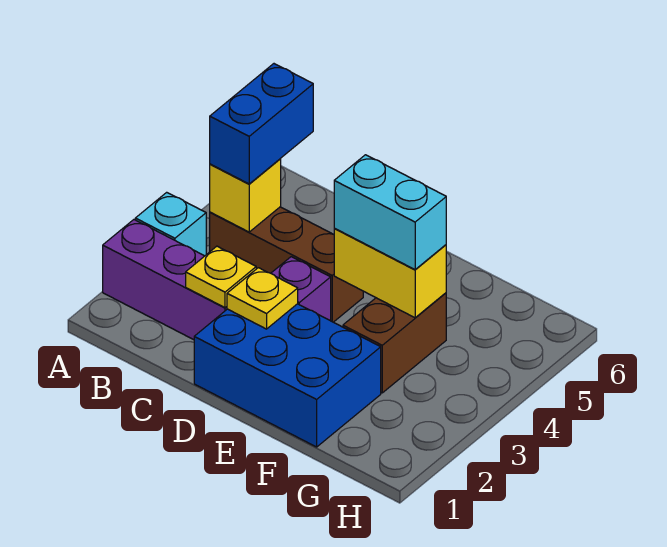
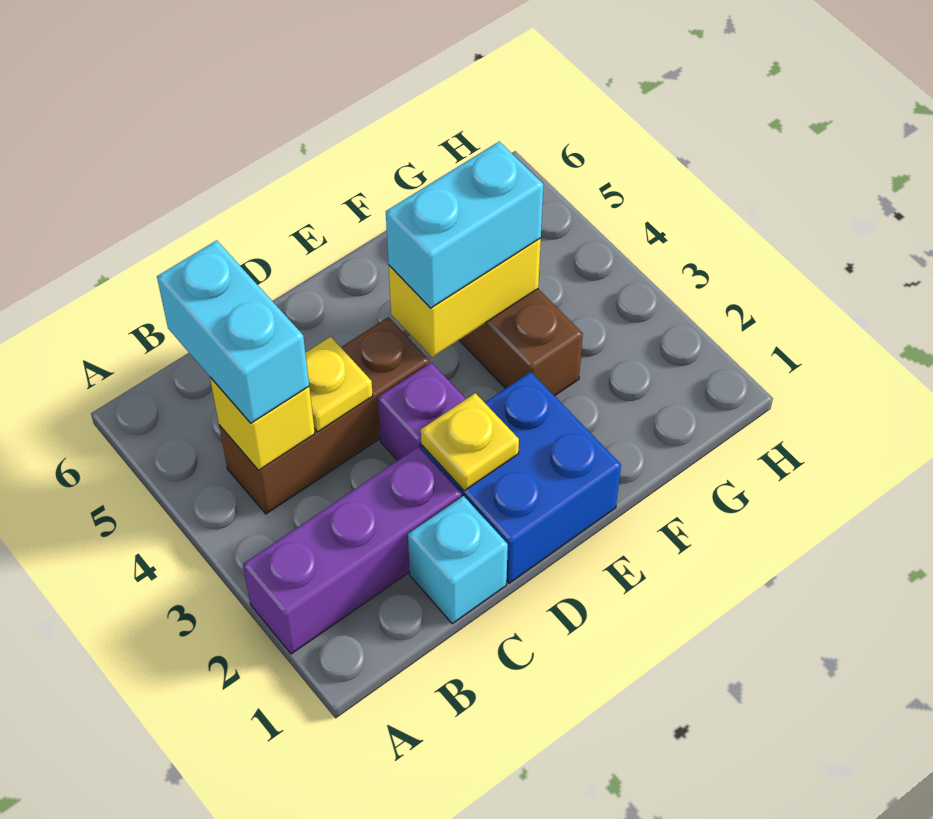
cyan 1x1 brick [135,192,206,256] -> cyan 1x1 brick moved to [408,496,508,624]
blue 1x2 brick [210,64,313,184] -> cyan 1x2 brick [157,240,309,423]
yellow 1x1 plate [186,246,256,308] -> yellow 1x1 plate moved to [305,337,373,432]
blue 2x3 brick [194,304,381,447] -> blue 2x2 brick [421,372,621,583]

